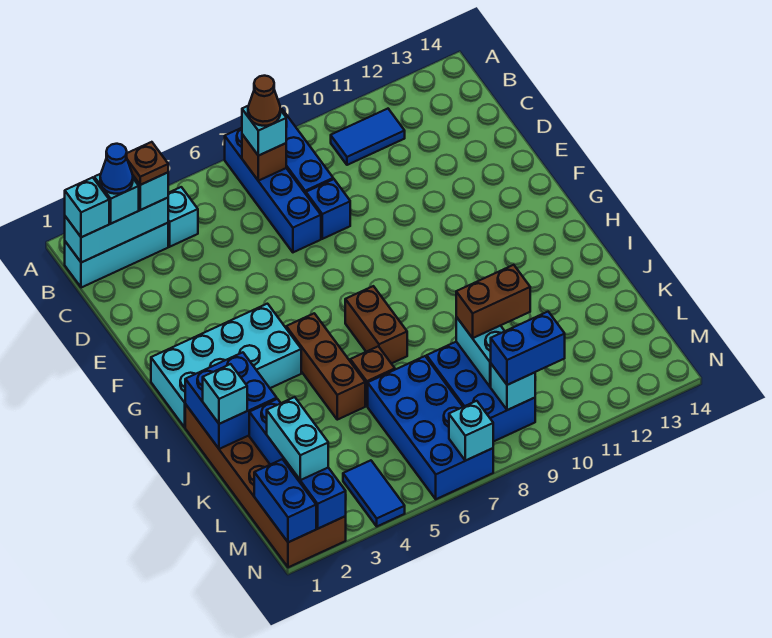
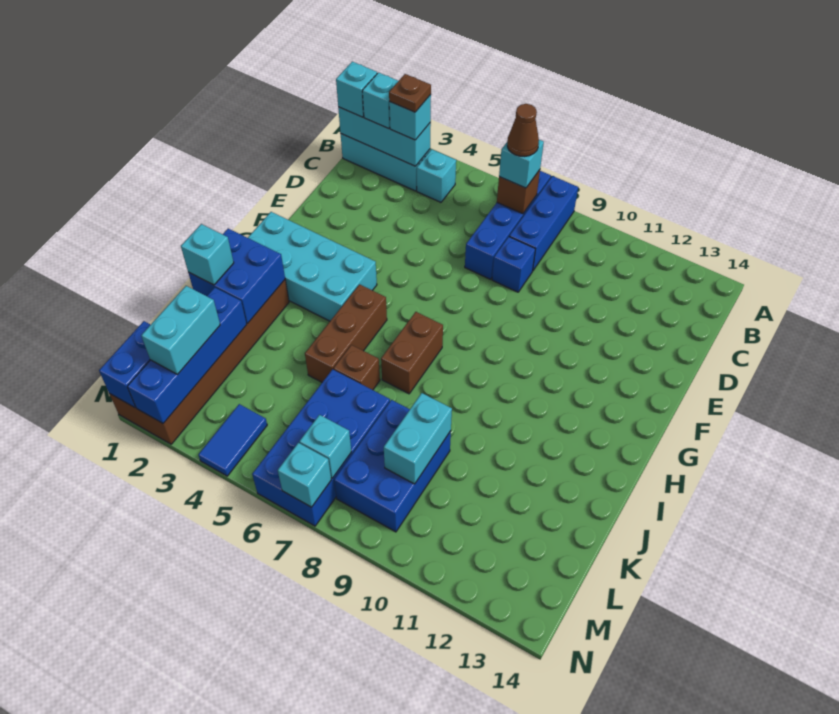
blue 1x1 cone [100,144,133,194] -> none
blue 1x2 tile [331,109,405,165] -> none
brown 1x2 brick [456,265,530,338] -> none
cyan 1x1 brick [491,364,535,410] -> cyan 1x1 brick moved to [299,415,351,478]
blue 1x2 brick [491,312,565,385] -> none

